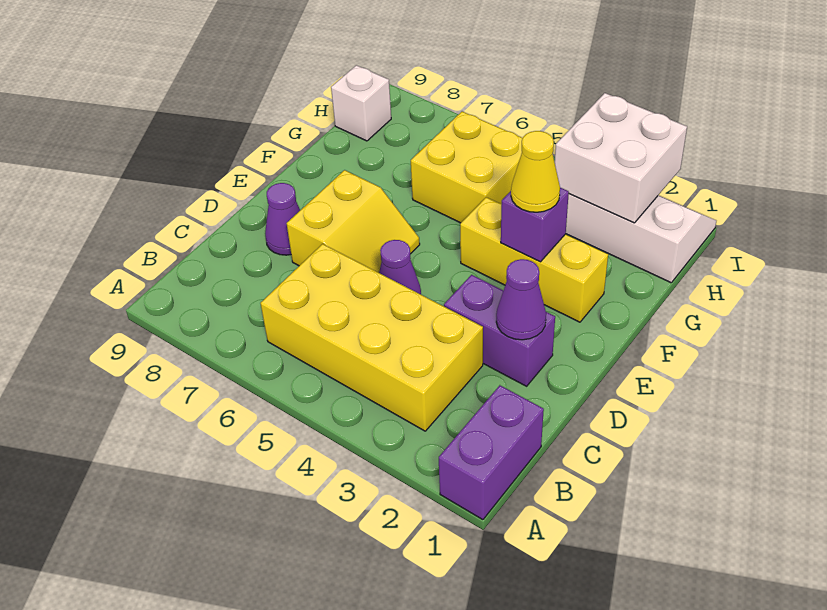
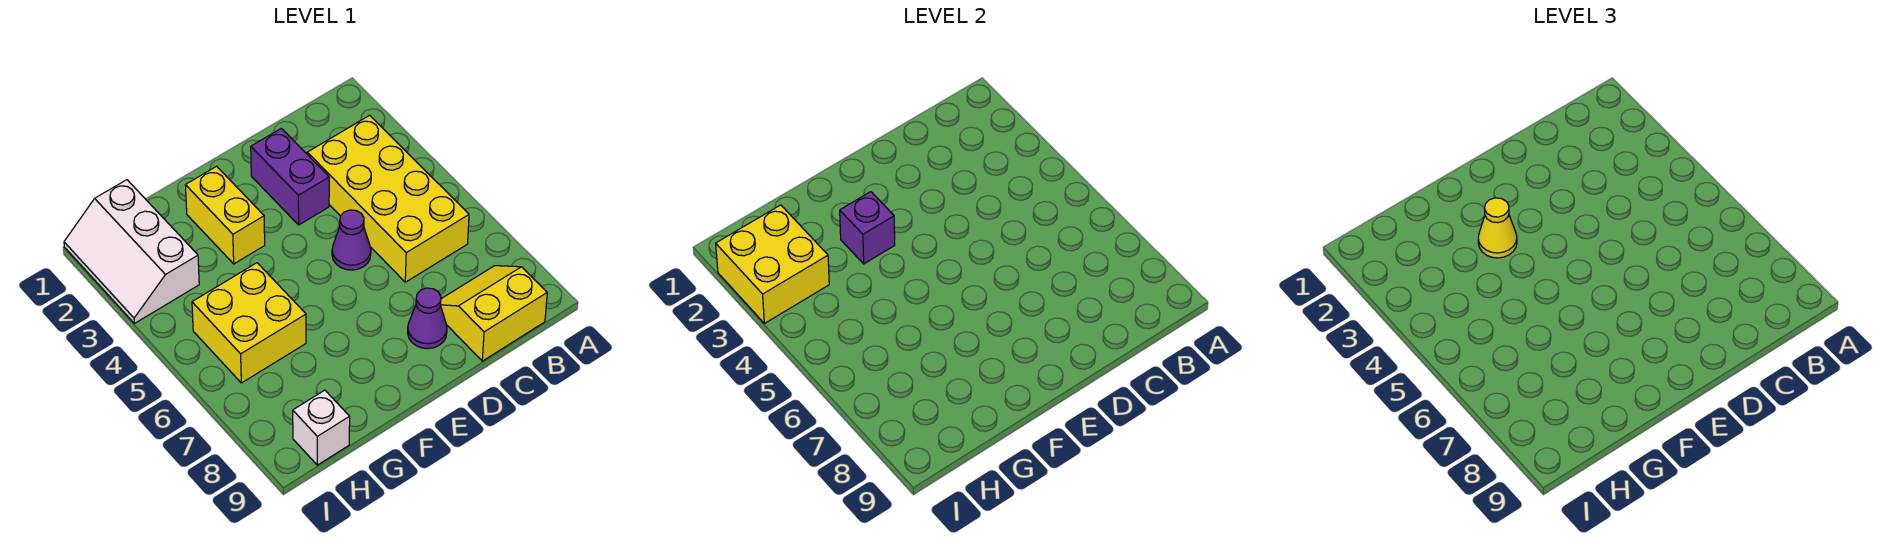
purple 1x2 brick [439,385,544,520] -> none
purple 1x1 cone [496,259,546,340] -> none
yellow 2x2 slope [287,170,420,273] -> yellow 2x2 slope moved to [440,266,547,361]
yellow 1x3 brick [460,197,608,322] -> yellow 1x2 brick [185,166,265,264]
white 2x2 brick [555,93,687,223] -> yellow 2x2 brick [716,205,829,323]

